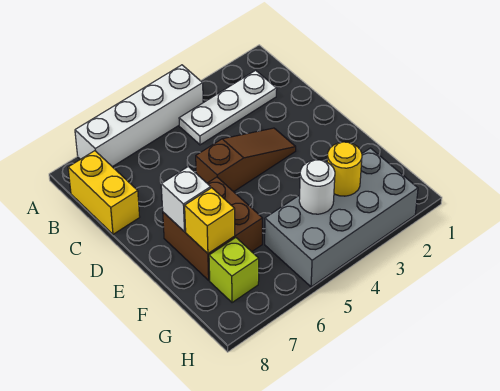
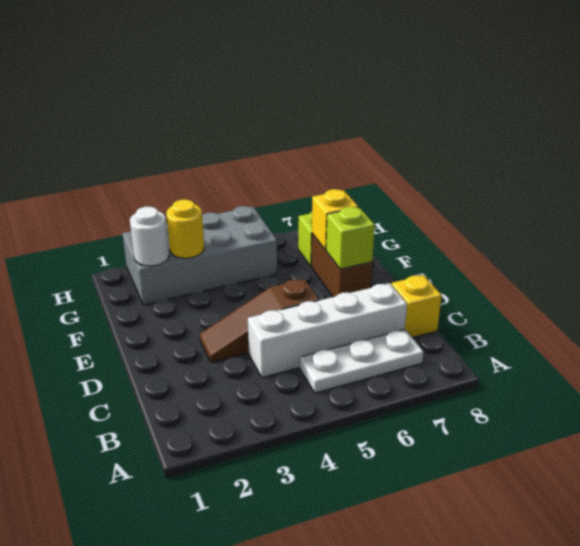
white 1x4 brick [75,65,203,167] -> white 1x4 brick moved to [248,283,407,377]
white 1x3 plate [179,70,277,145] -> white 1x3 plate moved to [300,330,424,393]
yellow 1x2 brick [68,151,140,234] -> yellow 1x1 brick [392,275,442,338]
brown 2x2 brick [163,177,263,280] -> brown 1x2 brick [311,234,372,297]
white 1x1 brick [161,167,211,232] -> lime 1x1 brick [326,207,375,269]
white 1x1 round brick [299,160,335,214] -> white 1x1 round brick moved to [130,207,169,266]

